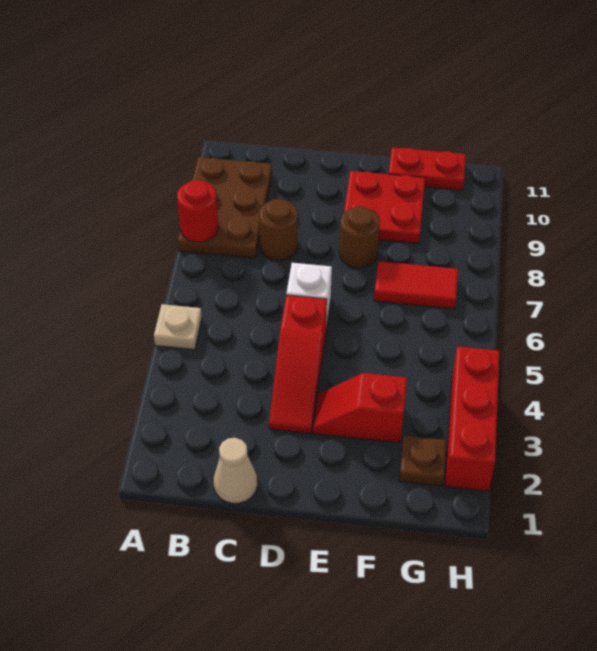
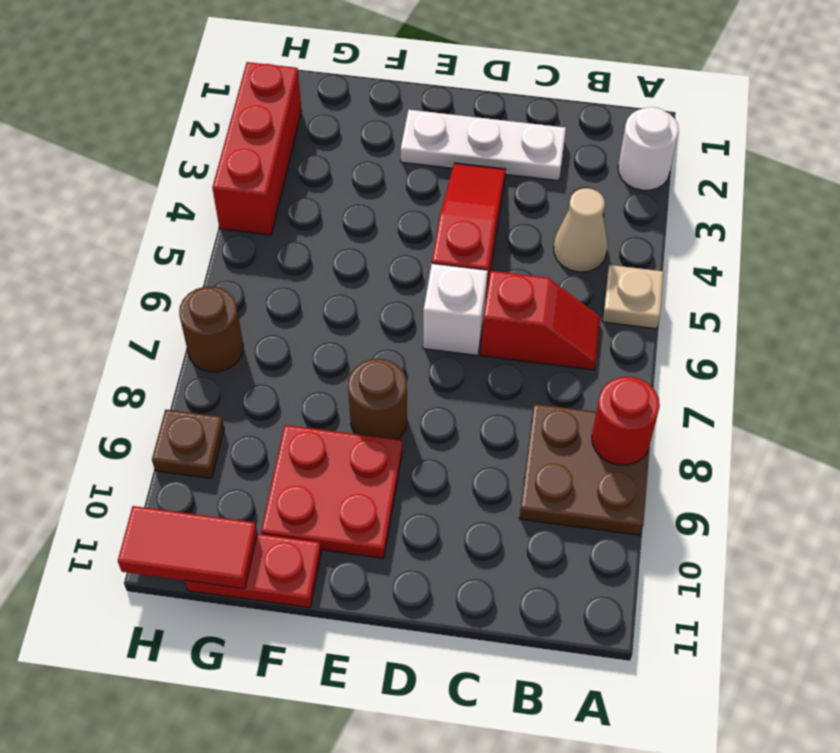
none -> white 1x1 round brick [618,107,679,190]
brown 2x3 plate [177,157,272,258] -> brown 2x2 plate [519,404,650,535]
tan 1x1 cone [214,438,257,503] -> tan 1x1 cone moved to [554,188,608,272]
none -> white 1x3 plate [401,110,566,181]
brown 1x1 round brick [259,199,298,260] -> brown 1x1 round brick moved to [179,287,243,372]
red 1x2 slope [313,373,407,443] -> red 1x2 slope moved to [481,271,600,370]
red 1x2 tile [374,261,458,309] -> red 1x2 tile moved to [118,506,257,589]
brown 1x1 plate [399,436,447,486] -> brown 1x1 plate moved to [152,410,224,479]

